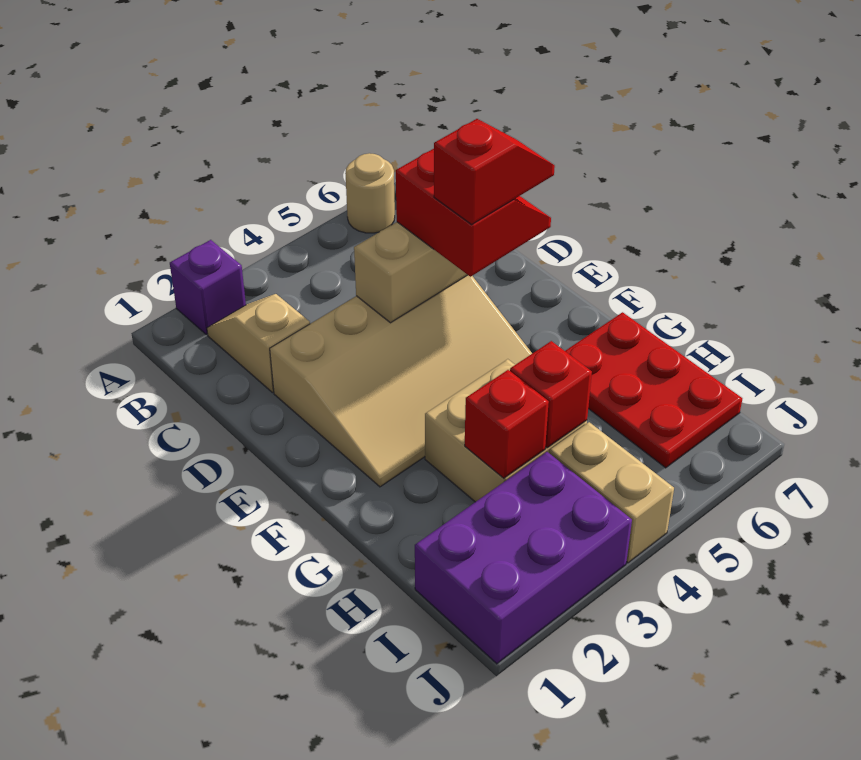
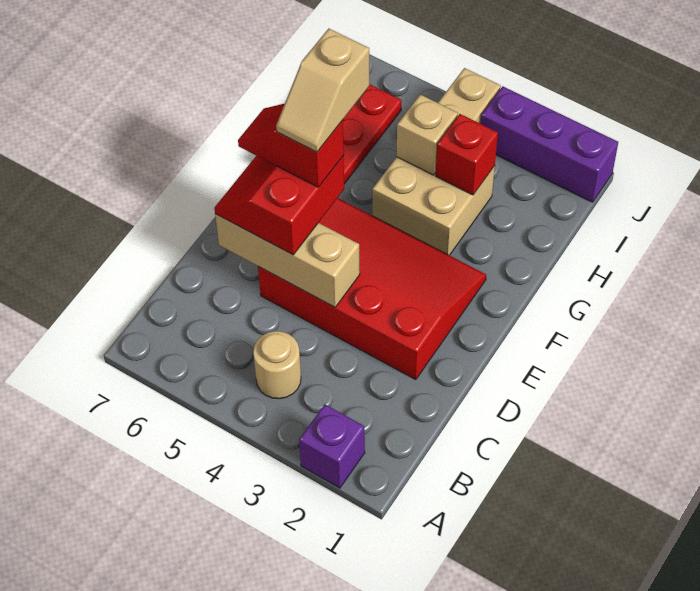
tan 1x1 round brick [345,153,395,233] -> tan 1x1 round brick moved to [253,331,301,399]
tan 1x2 slope [207,294,310,393] -> tan 1x2 slope moved to [276,29,369,152]
tan 3x4 slope [270,275,532,487] -> red 3x4 slope [258,198,486,380]
red 1x1 brick [510,341,592,448] -> tan 1x1 brick [396,94,458,175]
purple 2x3 brick [415,452,632,664] -> purple 1x3 brick [481,86,618,202]

